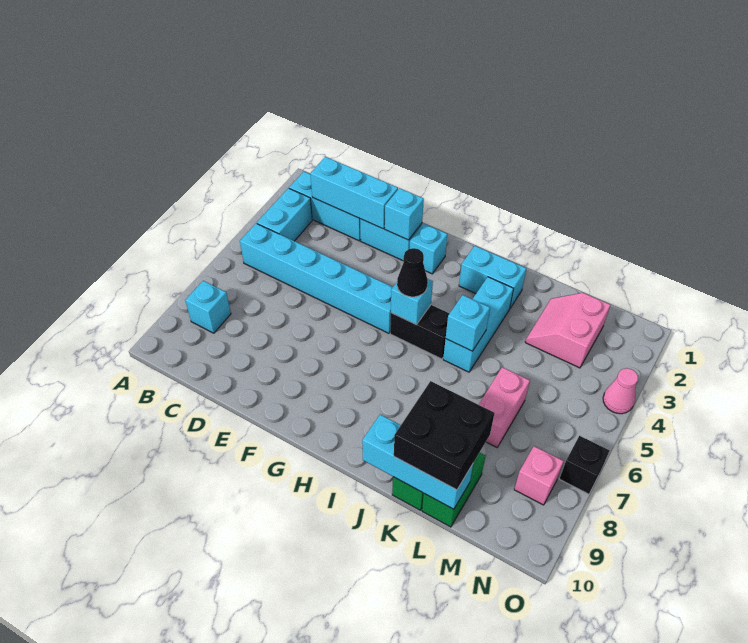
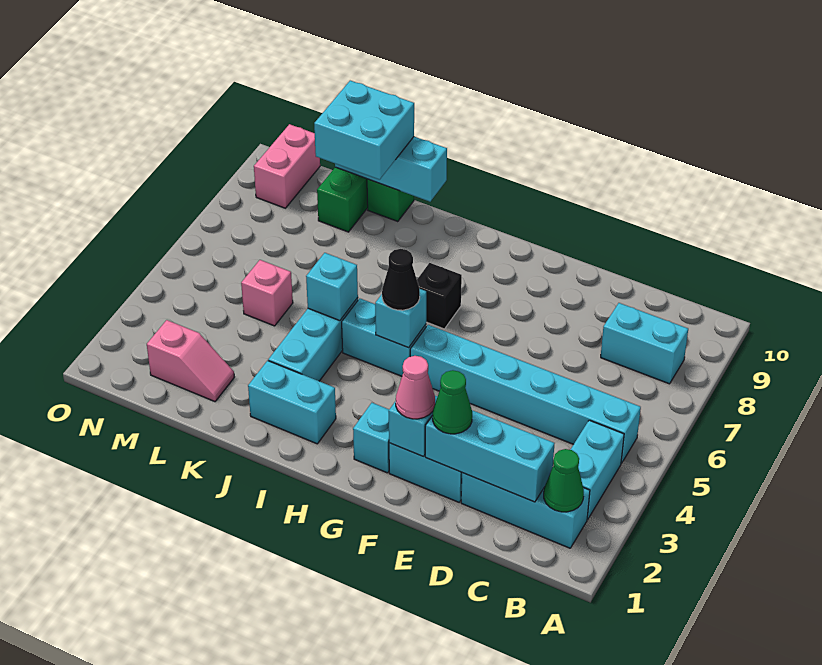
none -> green 1x1 cone [544,449,584,512]
cyan 1x1 brick [185,281,231,333] -> cyan 1x2 brick [601,303,688,384]
none -> green 1x1 cone [433,370,472,434]
black 1x2 brick [390,305,450,359] -> cyan 1x2 brick [342,298,426,376]
black 2x2 brick [394,381,494,490] -> cyan 2x2 brick [314,81,414,180]
pink 2x2 slope [525,293,610,368] -> pink 1x2 slope [147,320,234,402]
pink 1x2 brick [479,367,530,447] -> pink 1x2 brick moved to [254,124,320,208]
pink 1x1 brick [514,446,564,505] -> pink 1x1 brick moved to [241,260,293,326]
pink 1x1 cone [603,368,638,414] -> pink 1x1 cone moved to [396,356,435,419]
black 1x1 brick [560,436,610,494] -> black 1x1 brick moved to [417,263,462,329]

